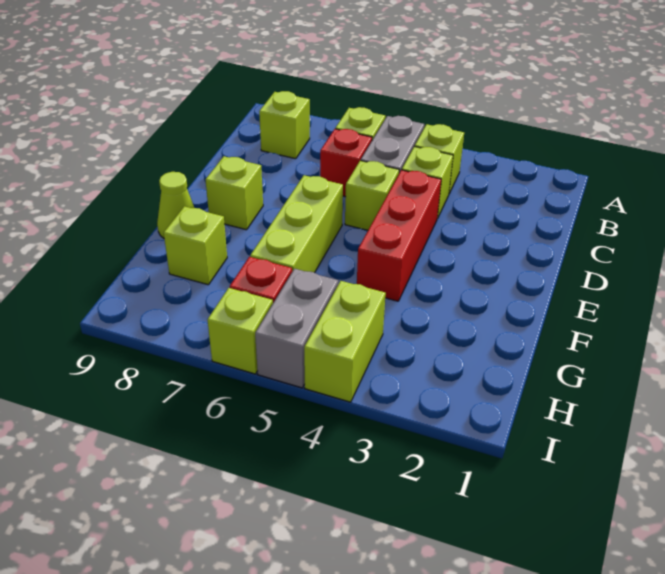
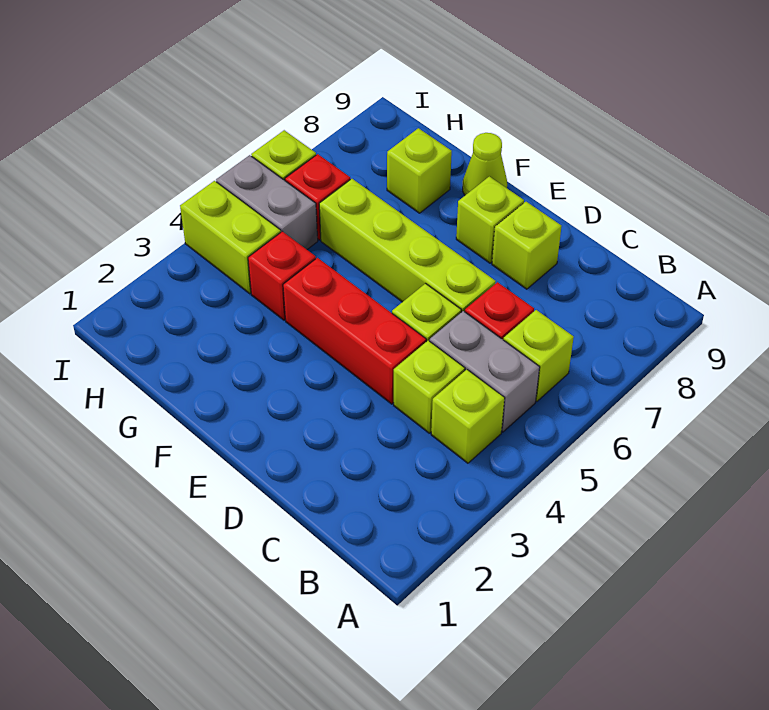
lime 1x1 brick [259,91,310,159] -> lime 1x1 brick moved to [492,202,562,289]
lime 1x3 brick [250,175,343,273] -> lime 1x4 brick [319,179,496,312]
none -> red 1x1 brick [248,231,316,320]

